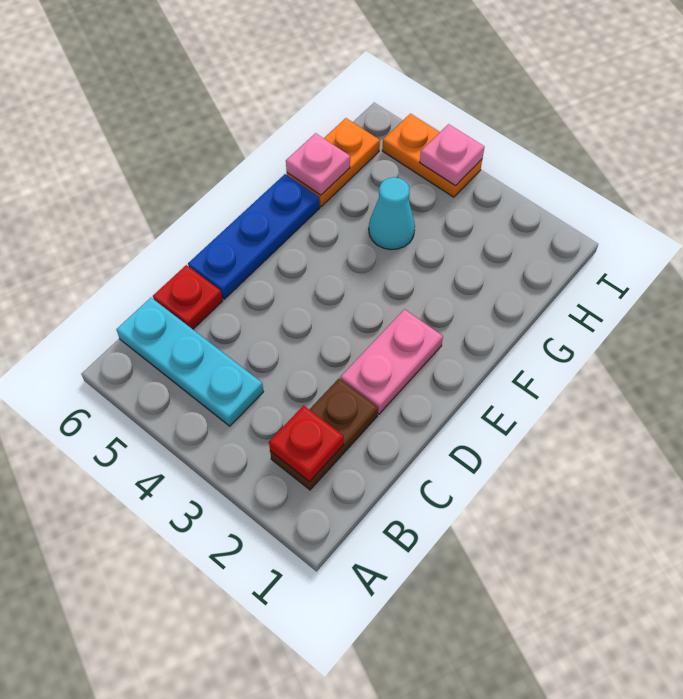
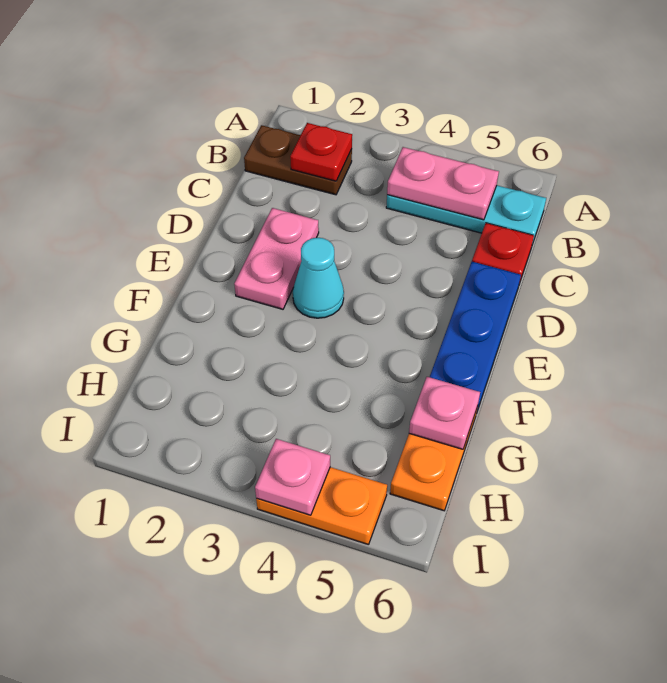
brown 1x2 plate [270,379,378,490] -> brown 1x2 plate turned to [244,125,352,195]
none -> pink 1x2 plate [387,147,499,220]
cyan 1x1 cone [369,177,415,250] -> cyan 1x1 cone moved to [293,238,344,318]

